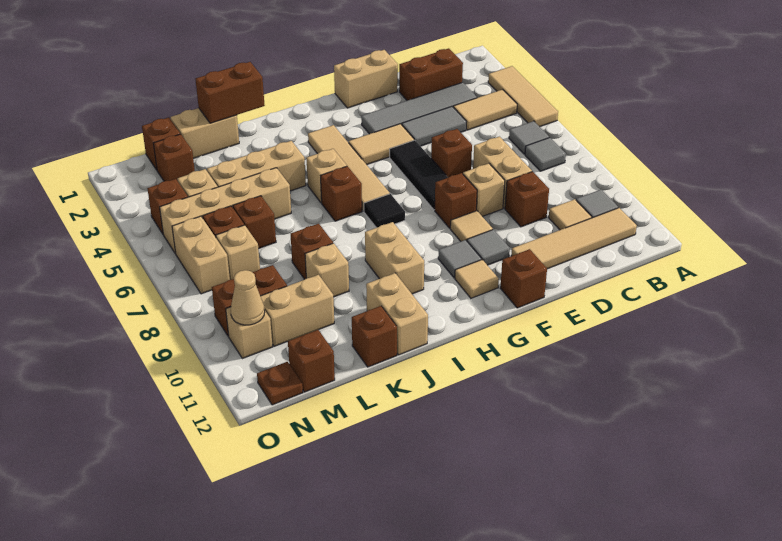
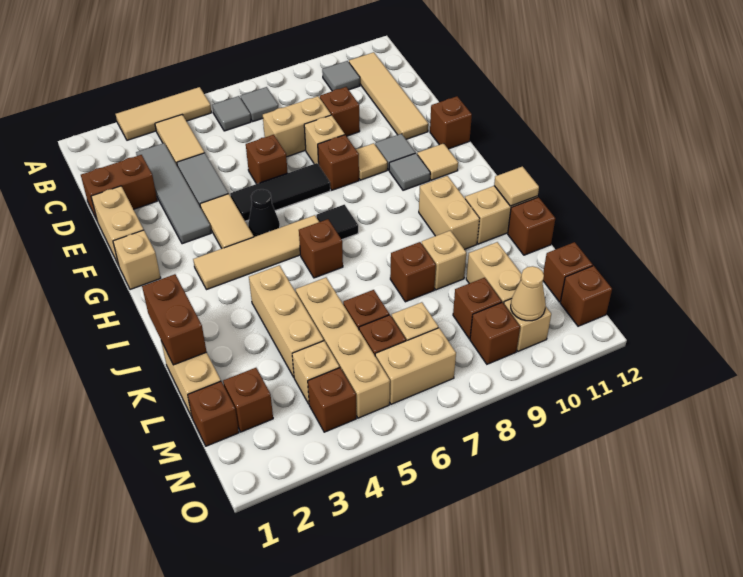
brown 1x2 brick [399,48,463,101] -> brown 1x2 brick turned to [81,155,157,220]
tan 1x1 tile [549,199,592,230] -> tan 1x1 tile moved to [494,166,539,206]
none -> black 1x1 cone [248,189,280,237]
tan 1x1 brick [307,149,347,203] -> tan 1x1 brick moved to [113,230,161,290]
tan 1x2 brick [365,222,424,294] -> tan 1x2 brick turned to [419,176,479,250]
brown 1x1 plate [257,362,303,405] -> brown 1x1 brick [560,266,612,326]

